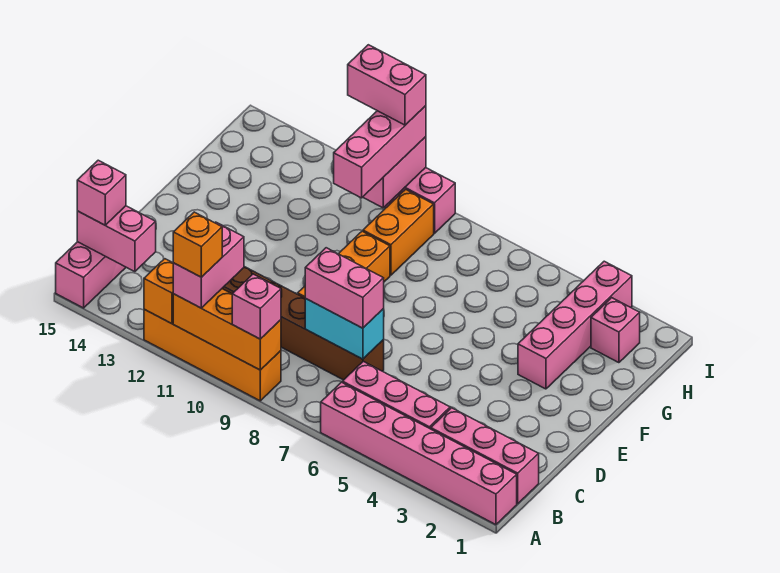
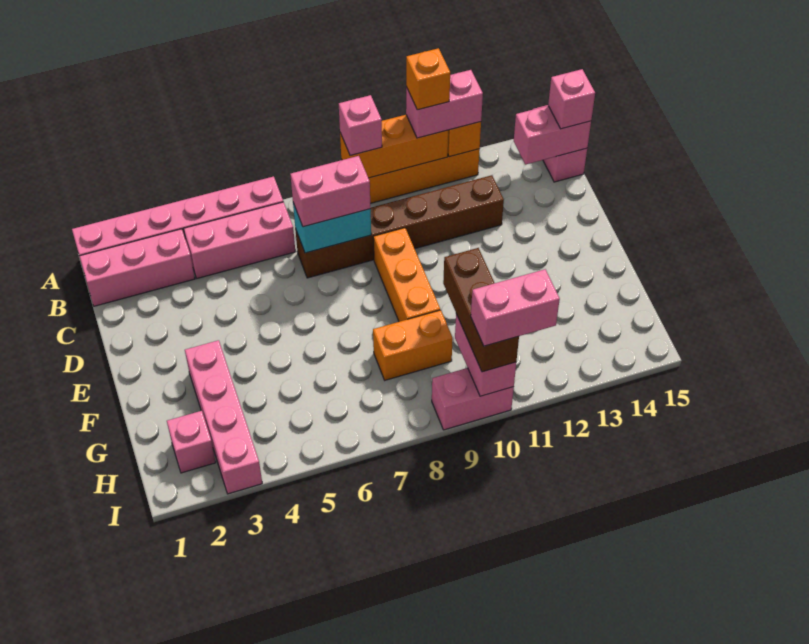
pink 1x2 brick [173,222,244,308] -> pink 1x2 brick turned to [406,70,483,138]
orange 1x2 brick [363,189,434,275] -> orange 1x2 brick turned to [373,310,453,380]
pink 1x3 brick [334,106,426,198] -> brown 1x3 brick [443,248,519,372]

